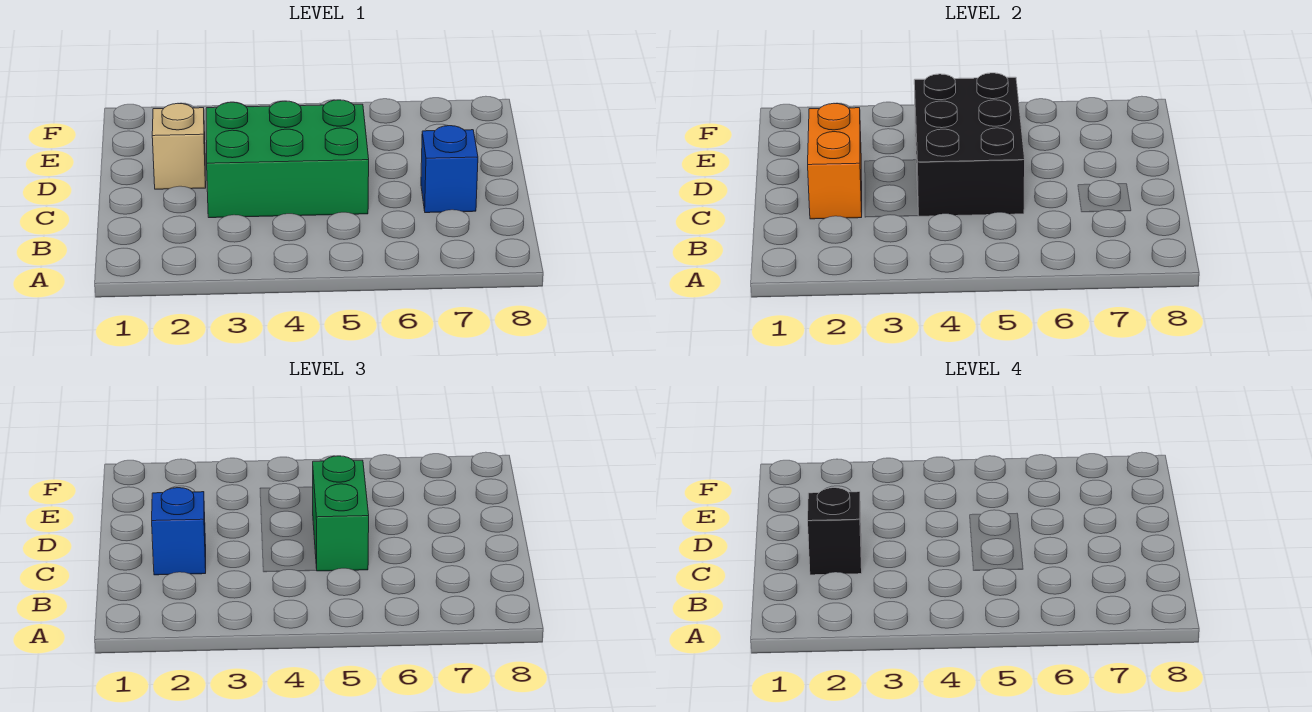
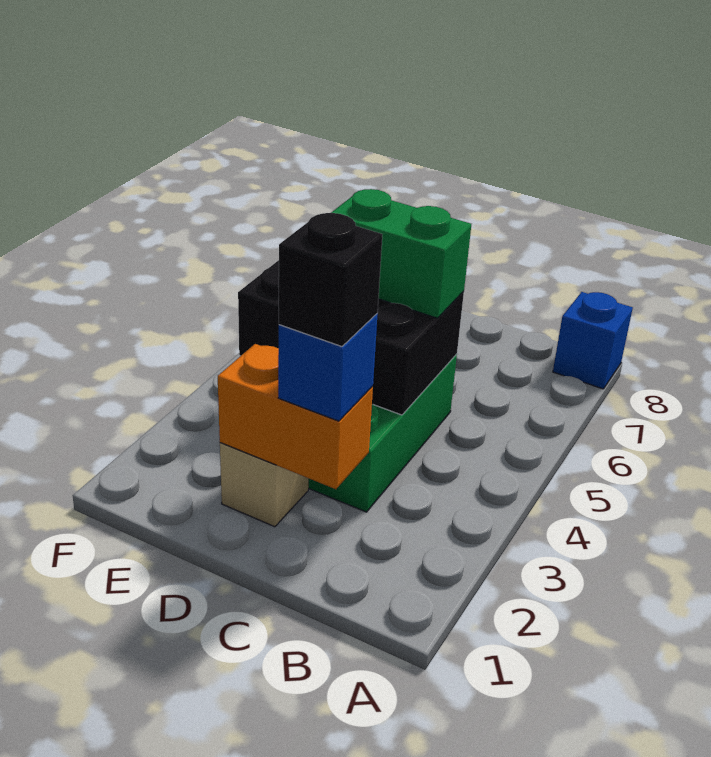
blue 1x1 brick [421,126,478,213] -> blue 1x1 brick moved to [553,292,633,389]

